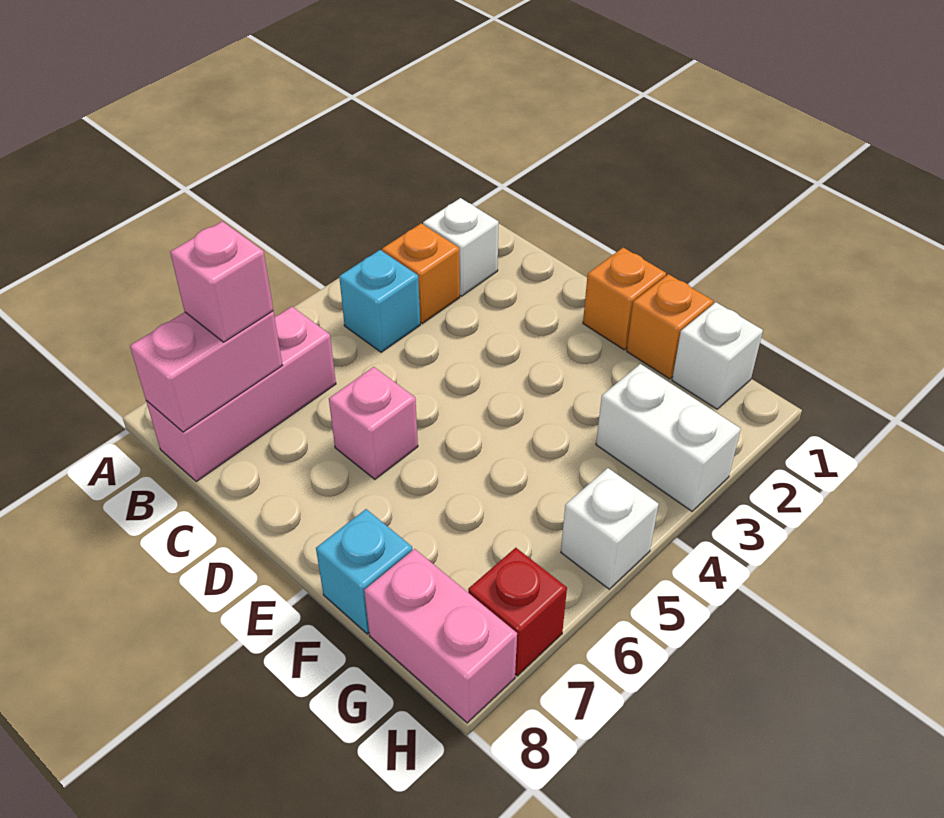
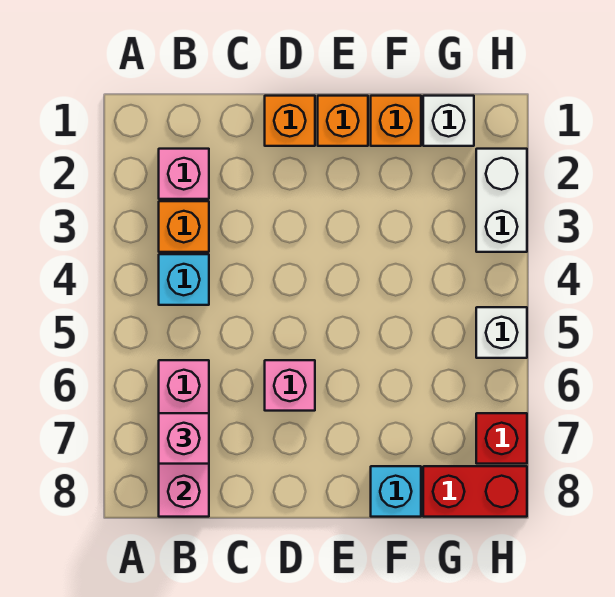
white 1x1 brick [423,198,498,296] -> pink 1x1 brick [159,149,209,199]
none -> orange 1x1 brick [265,96,315,146]
white 1x2 brick [596,364,741,511] -> white 1x2 brick turned to [476,149,527,252]
pink 1x2 brick [364,549,517,723] -> red 1x2 brick [423,466,527,517]

